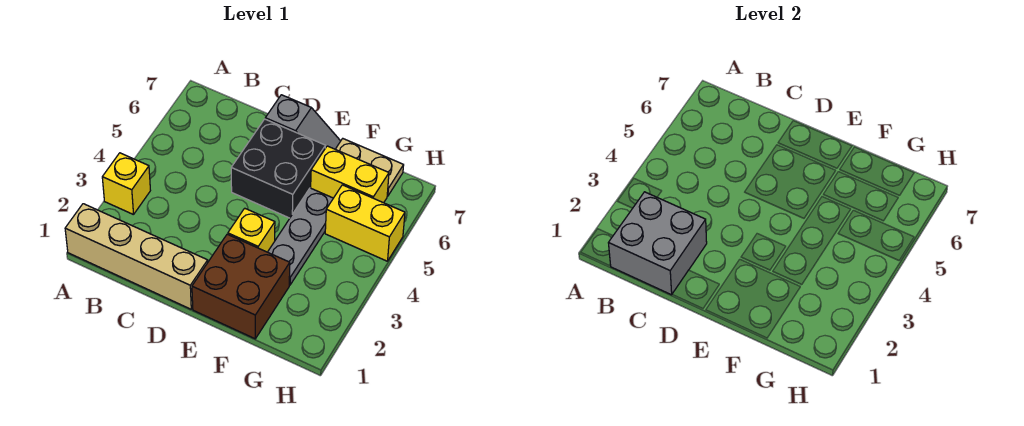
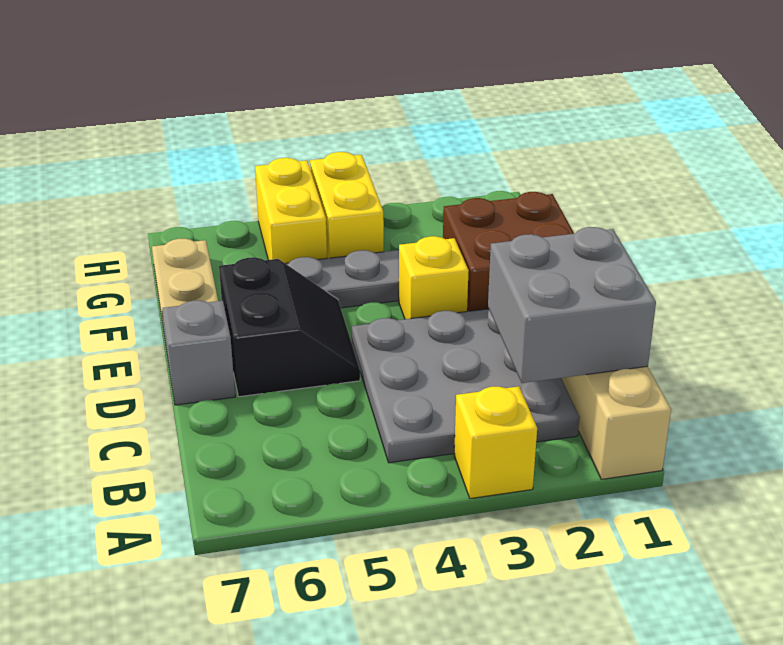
none -> grey 3x3 plate [352,309,580,463]
black 2x2 brick [231,119,325,218] -> black 2x2 slope [219,257,360,397]
yellow 1x2 brick [311,146,389,203] -> yellow 1x2 brick moved to [310,152,384,258]

